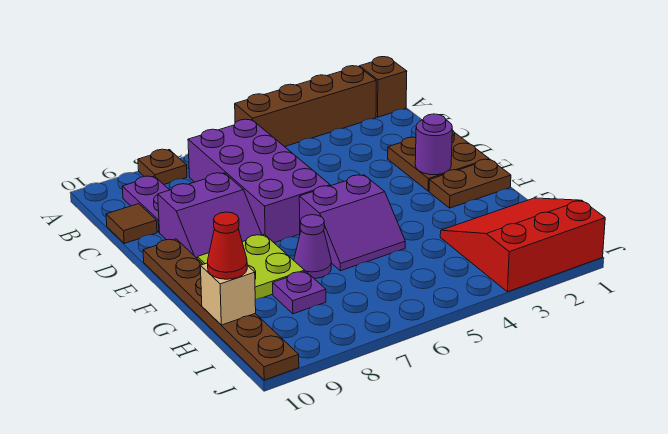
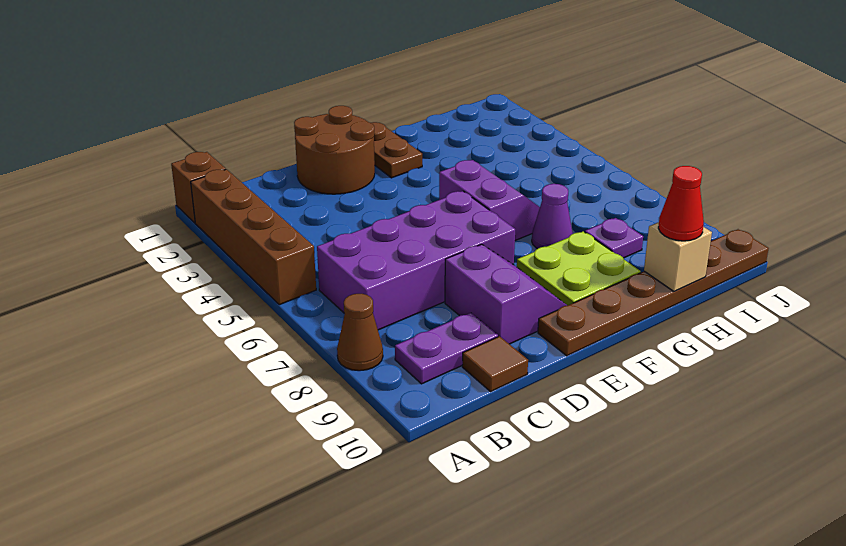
brown 1x1 plate [138,149,187,184] -> brown 1x1 cone [337,294,383,371]
brown 2x2 plate [388,130,489,191] -> brown 2x2 round brick [294,106,375,194]
purple 1x1 round brick [415,114,452,175] -> none
red 3x3 slope [440,198,605,292] -> none

